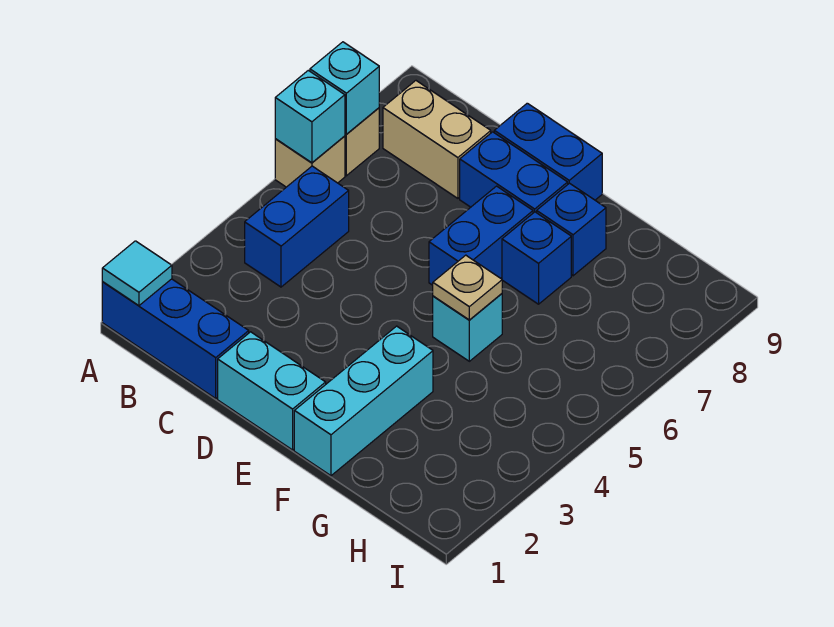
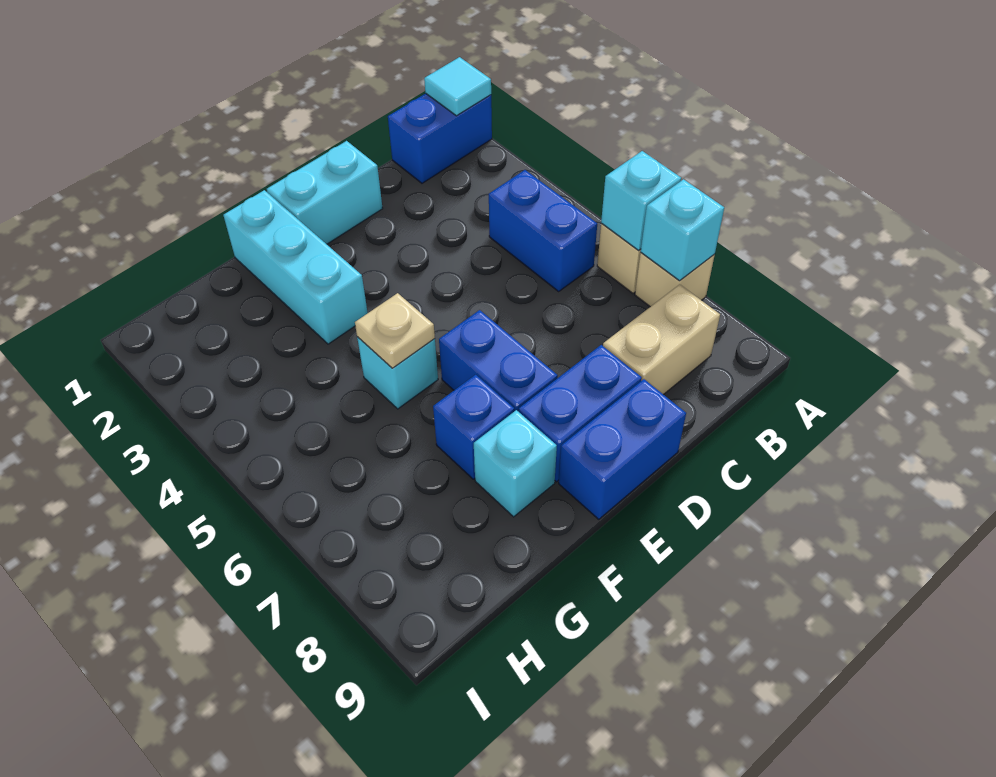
blue 1x3 brick [102,279,249,398] -> blue 1x2 brick [388,93,492,183]
blue 1x1 brick [537,183,606,276] -> cyan 1x1 brick [474,410,557,517]

